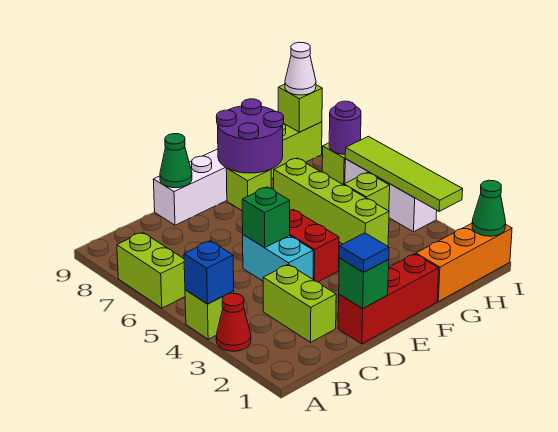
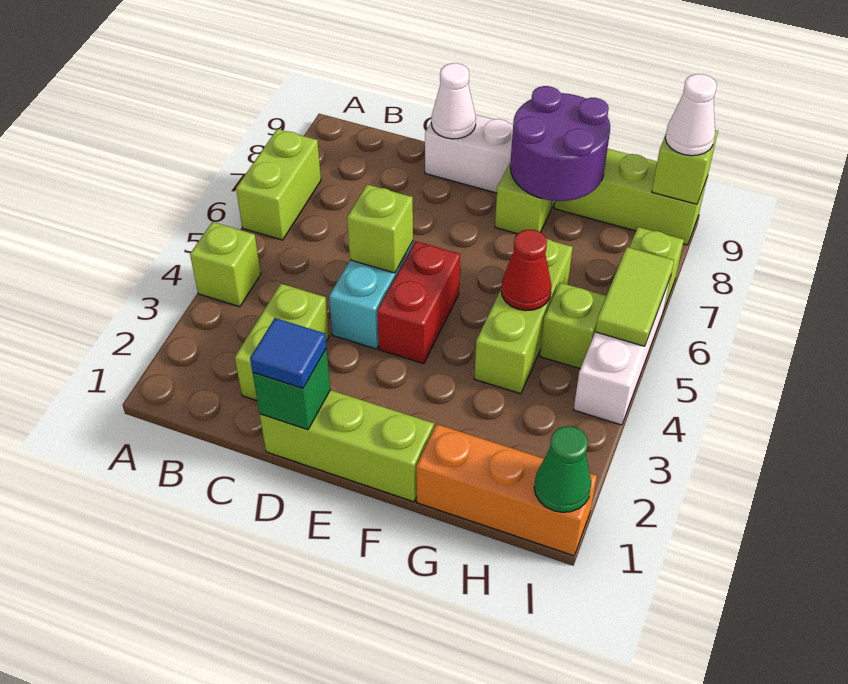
red 1x1 cone [216,293,251,351] -> red 1x1 cone moved to [501,229,552,311]
blue 1x1 brick [184,241,234,304] -> none
red 1x3 brick [338,254,439,344] -> lime 1x3 brick [260,390,434,502]
green 1x1 brick [242,187,290,248] -> lime 1x1 brick [347,184,413,273]
green 1x1 cone [160,134,192,188] -> white 1x1 cone [431,63,476,139]
lime 1x4 brick [274,158,389,246] -> lime 1x3 brick [474,239,573,394]
lime 1x4 tile [345,136,463,211] -> lime 1x2 tile [595,247,674,346]
purple 1x1 round brick [329,101,361,154] -> none

